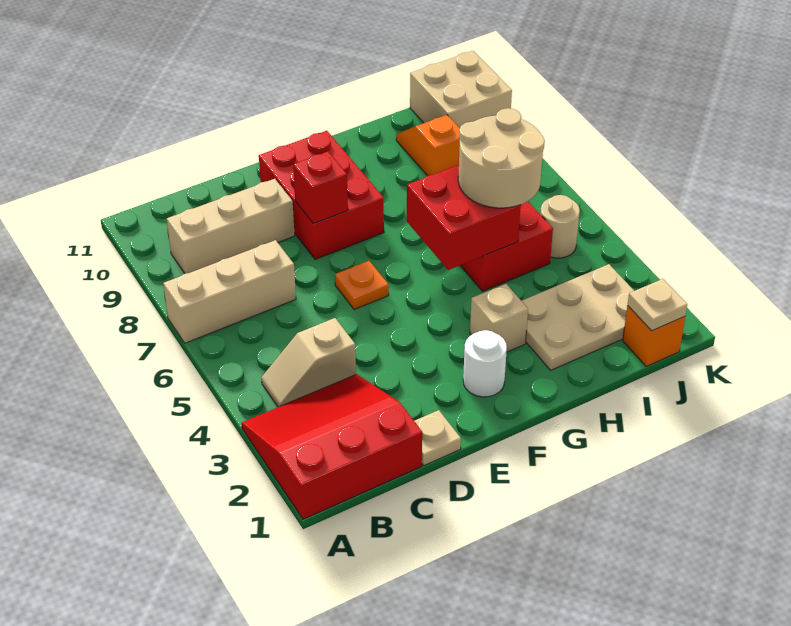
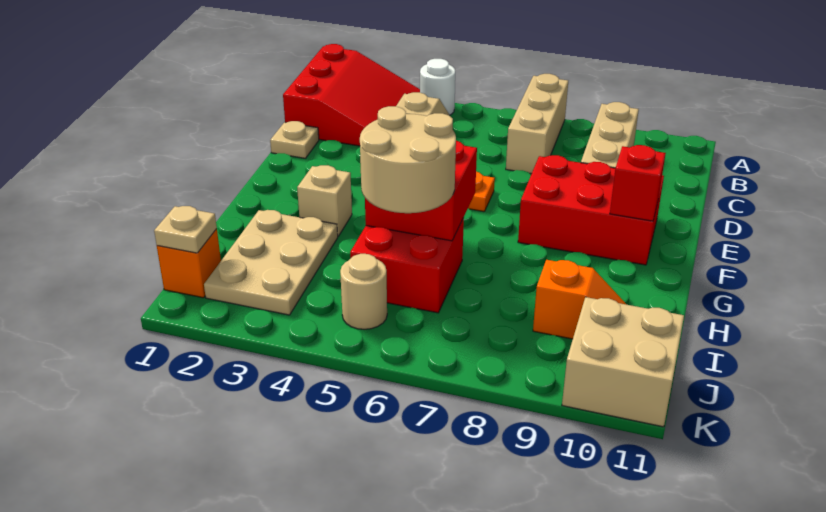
red 1x1 brick [293,152,348,224] -> red 1x1 brick moved to [610,145,666,221]
white 1x1 round brick [463,330,507,397] -> white 1x1 round brick moved to [420,59,455,115]

